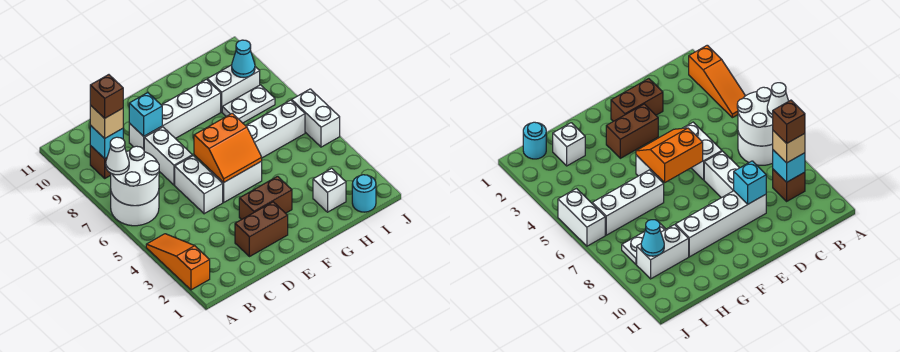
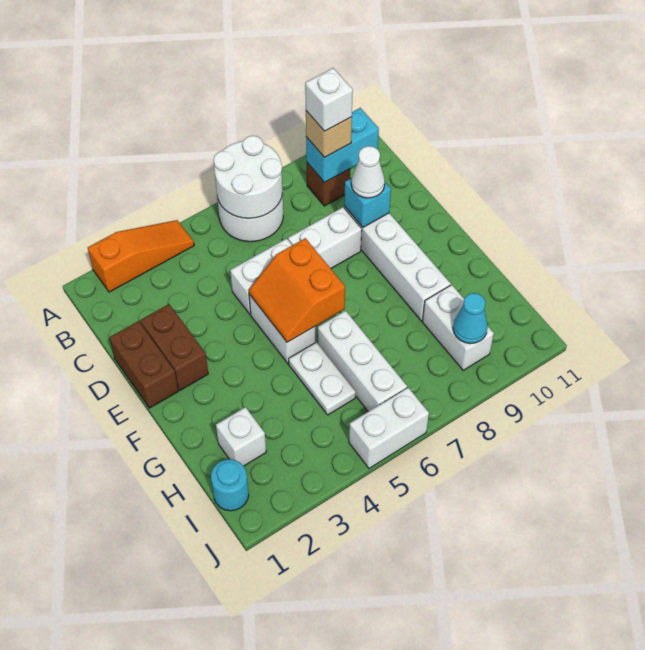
white 1x1 cone [106,137,129,175] -> white 1x1 cone moved to [351,146,385,198]
cyan 1x1 brick [90,125,123,159] -> cyan 1x2 brick [306,108,379,182]
brown 1x1 brick [90,75,123,118] -> white 1x1 brick [305,68,353,131]
brown 1x2 brick [239,176,292,220] -> brown 1x2 brick moved to [109,321,178,408]
white 1x2 plate [222,85,275,123] -> white 1x2 plate moved to [289,342,356,415]

